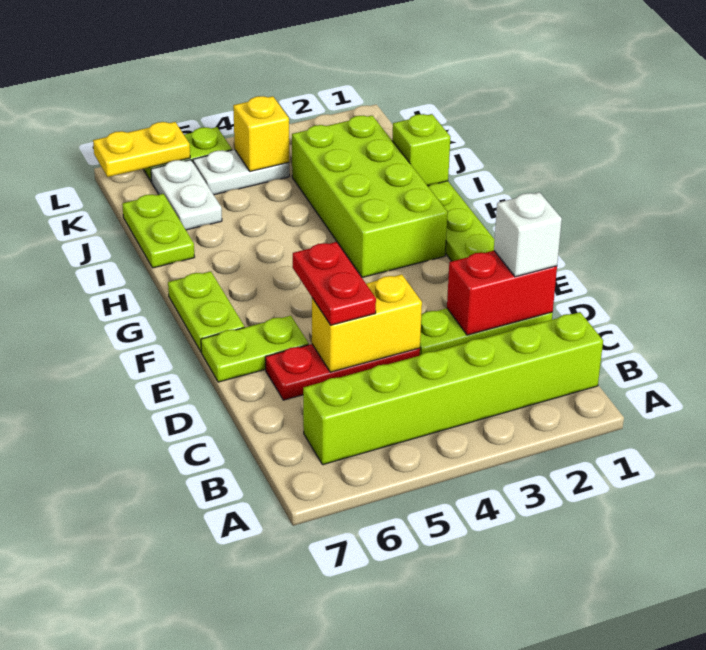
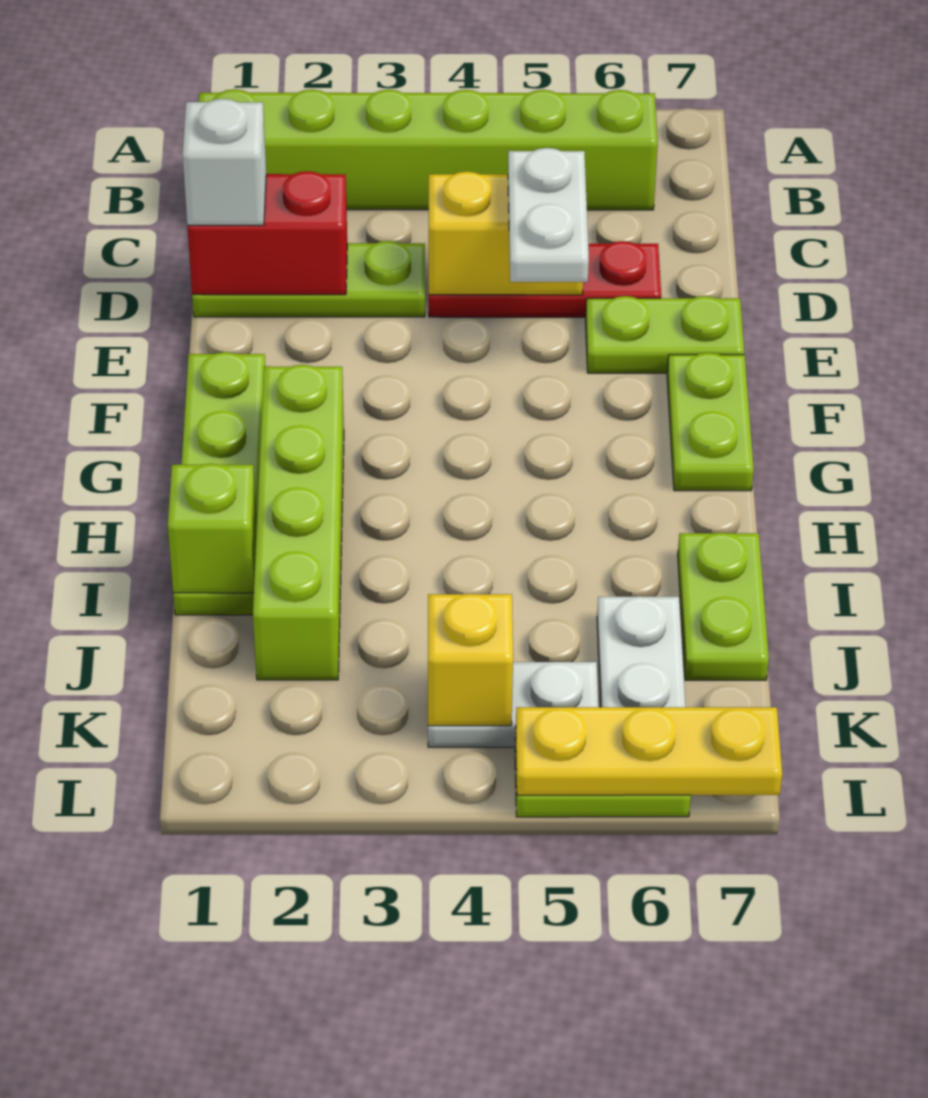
red 1x2 plate [293,242,376,325] -> white 1x2 plate [508,148,589,282]
lime 2x4 brick [292,116,448,277] -> lime 1x4 brick [253,365,344,680]
yellow 1x2 plate [93,122,190,177] -> yellow 1x3 plate [516,707,782,795]

